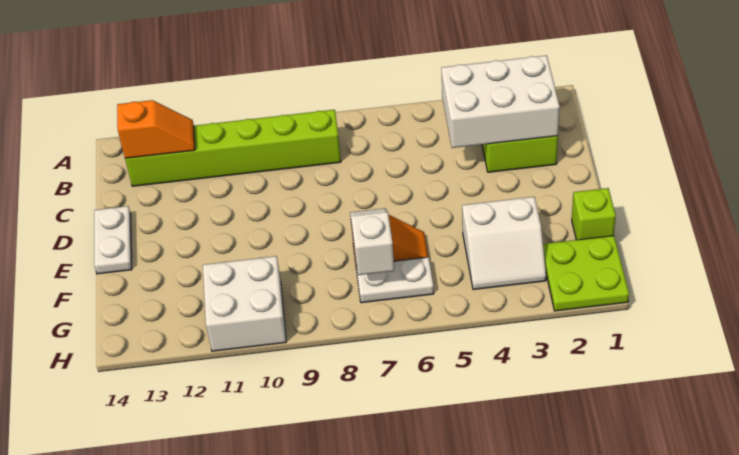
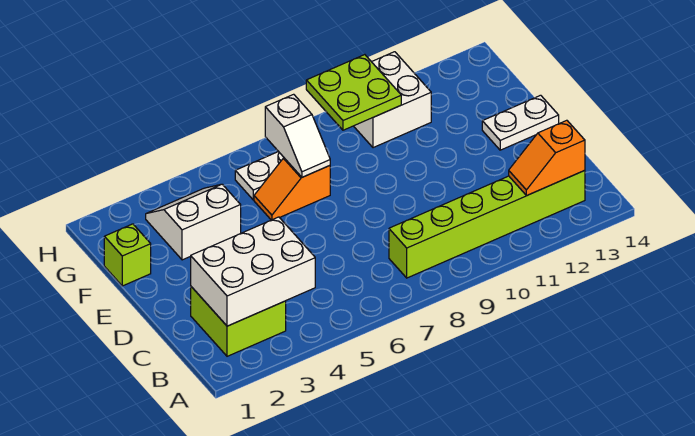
white 1x2 plate [94,206,132,274] -> white 1x2 plate turned to [482,95,559,150]
lime 2x2 plate [543,236,629,311] -> lime 2x2 plate moved to [306,55,401,130]

